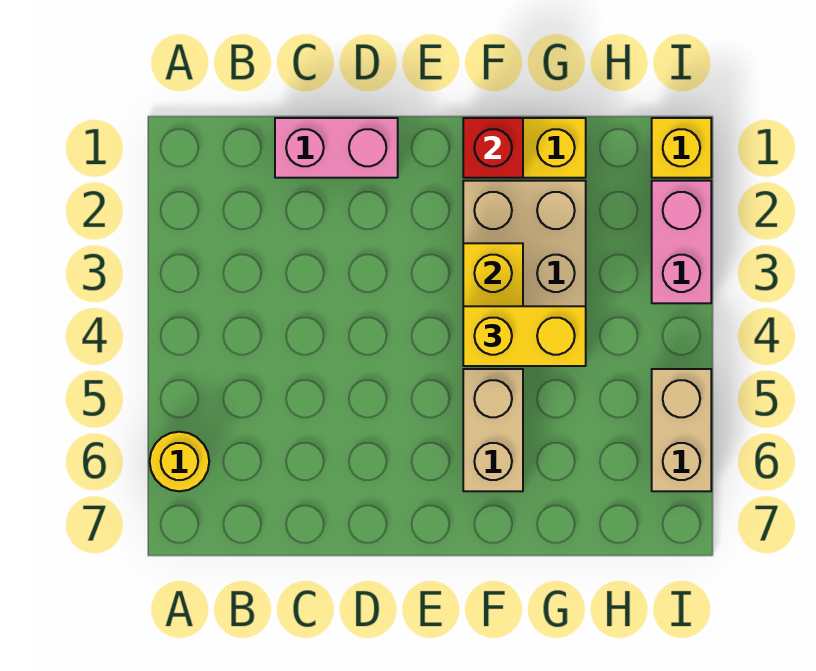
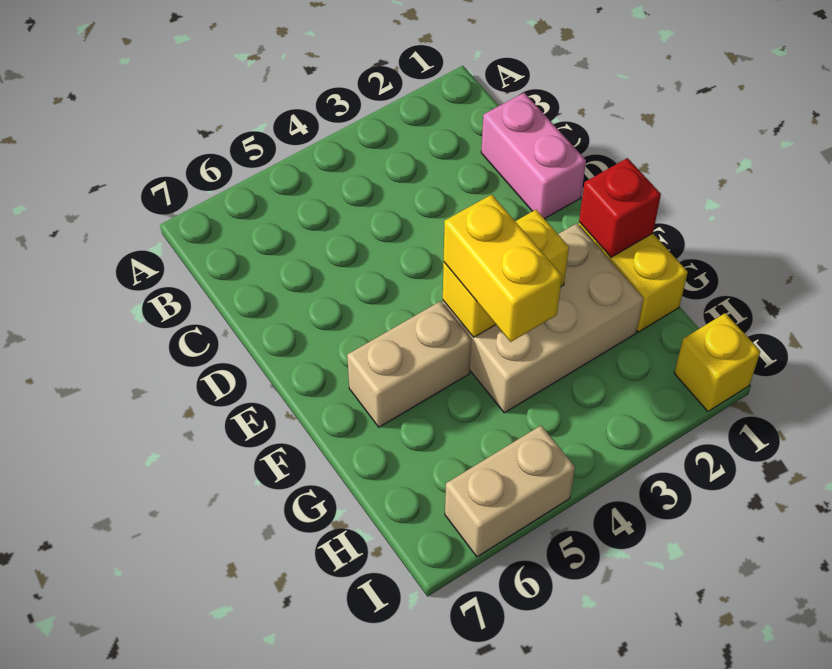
yellow 1x1 round brick [150,432,209,491] -> none
pink 1x2 brick [652,181,711,303] -> none

